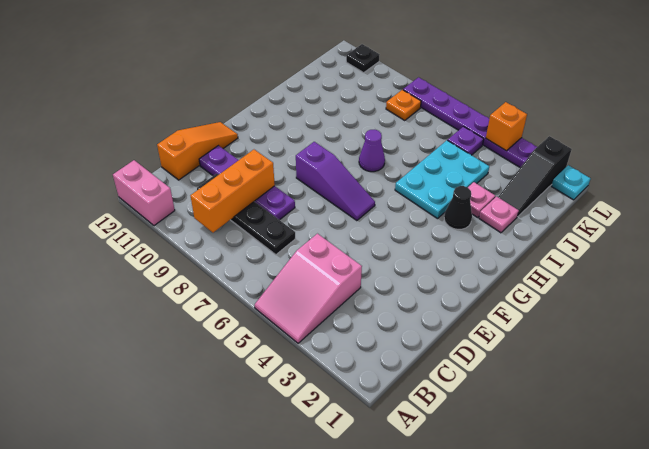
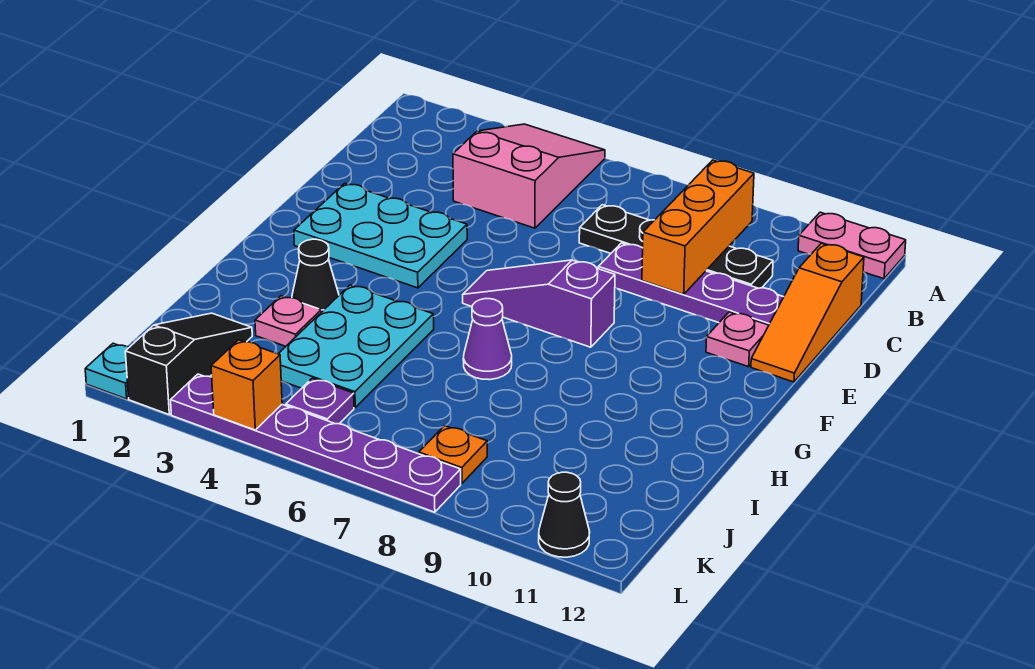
pink 1x2 brick [113,160,175,226] -> pink 1x2 plate [798,212,906,279]
none -> cyan 2x3 plate [294,183,467,288]
pink 1x1 plate [479,196,519,233] -> pink 1x1 plate moved to [706,312,769,367]
black 1x1 plate [346,44,379,73] -> black 1x1 cone [539,472,590,557]

